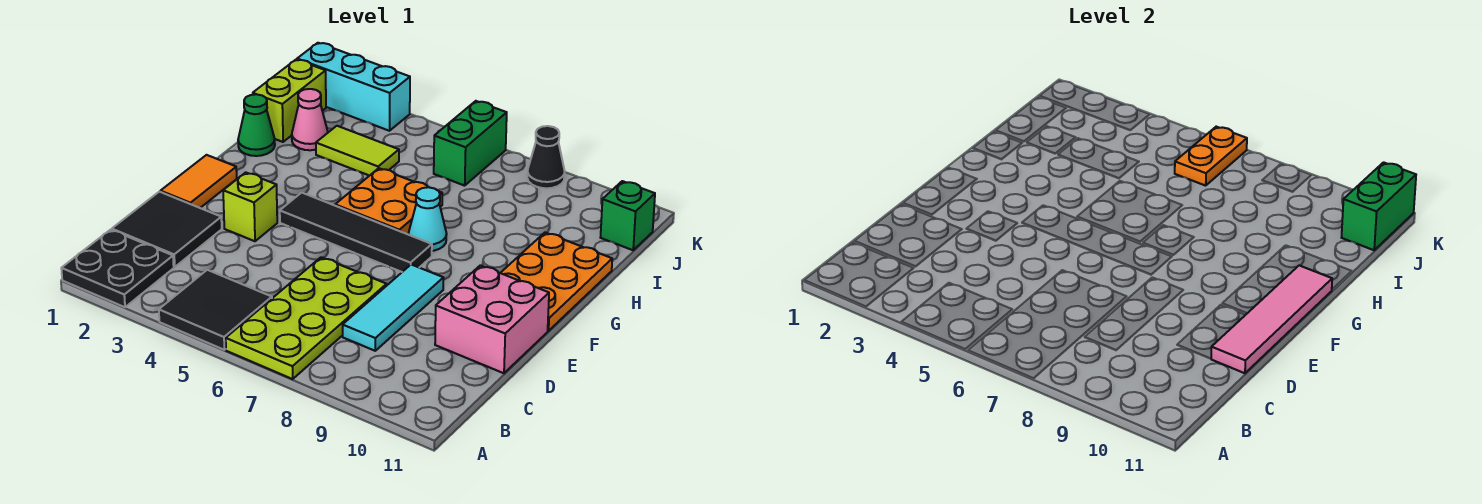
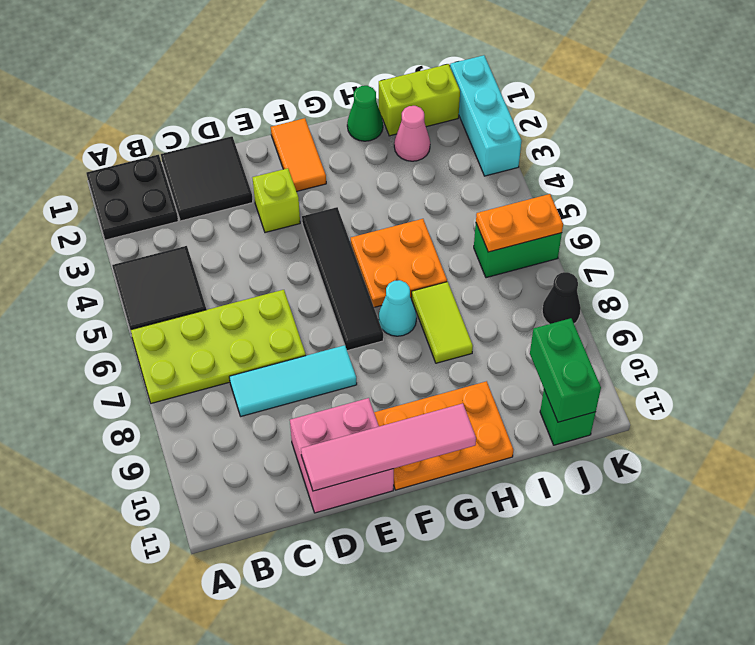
orange 1x2 tile [161,155,237,208] -> orange 1x2 tile turned to [271,118,326,191]
lime 1x2 tile [316,126,399,176] -> lime 1x2 tile moved to [412,282,473,363]
green 1x2 brick [1341,162,1416,250] -> green 1x2 brick turned to [530,318,601,422]

